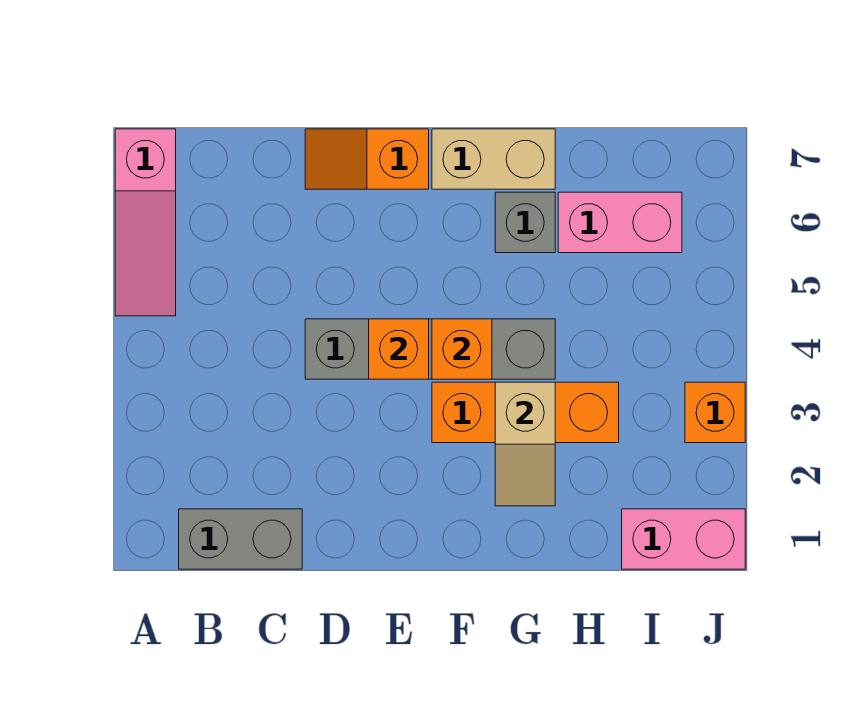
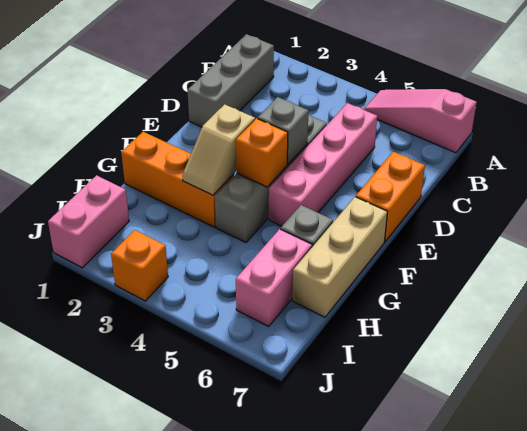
grey 1x2 brick [179,509,302,569] -> grey 1x3 brick [187,34,274,127]
none -> pink 1x4 brick [269,103,377,226]
orange 1x2 slope [305,129,429,189] -> orange 1x2 brick [356,152,425,242]
orange 1x1 brick [369,319,429,379] -> grey 1x1 brick [258,97,309,164]
orange 1x3 brick [432,382,619,443] -> orange 1x3 brick turned to [121,132,234,227]
tan 1x2 brick [432,129,555,189] -> tan 1x3 brick [292,197,387,317]
tan 1x2 slope [495,382,555,506] -> tan 1x2 slope turned to [182,104,255,195]

